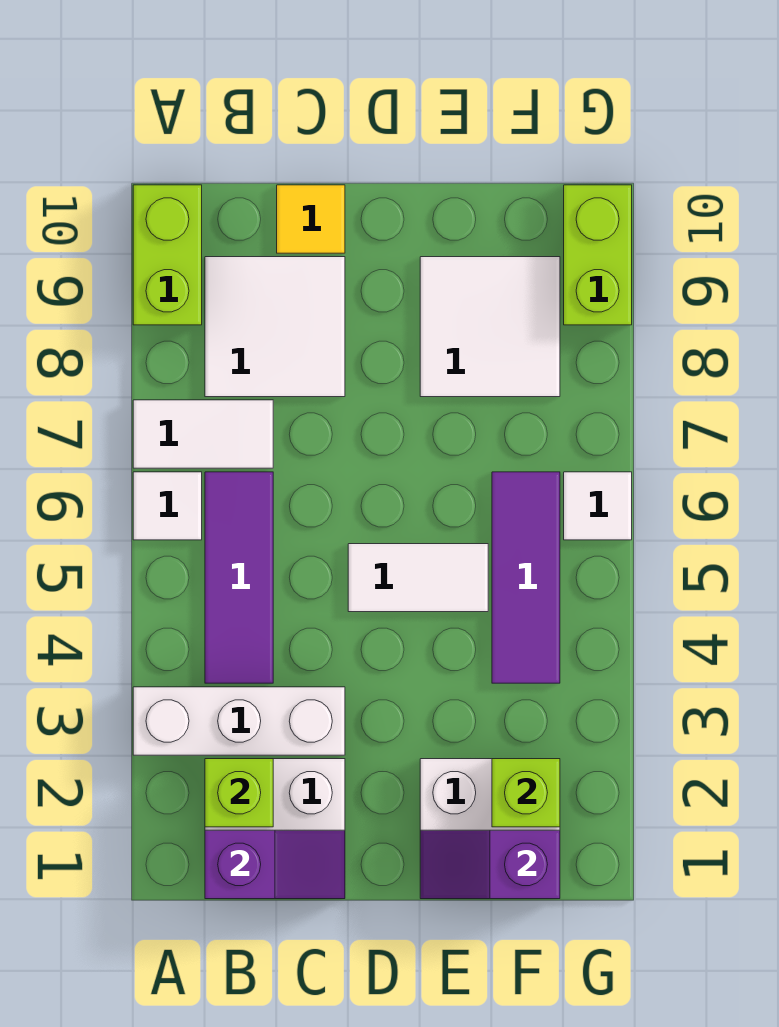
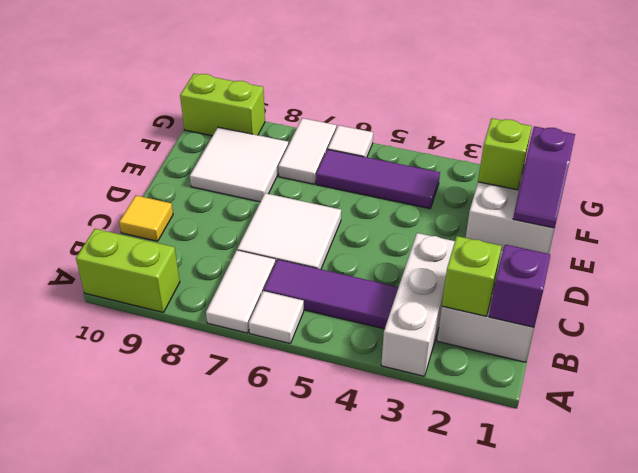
white 2x2 tile [205,257,345,397] -> white 2x2 tile moved to [237,193,341,269]
white 1x2 tile [348,544,488,612] -> white 1x2 tile moved to [278,118,336,184]

